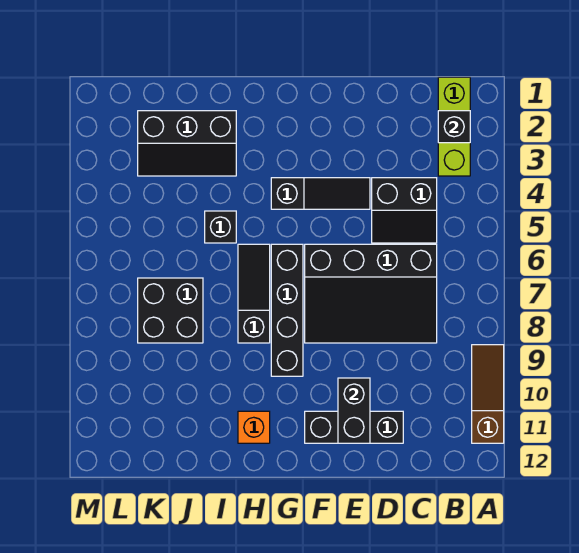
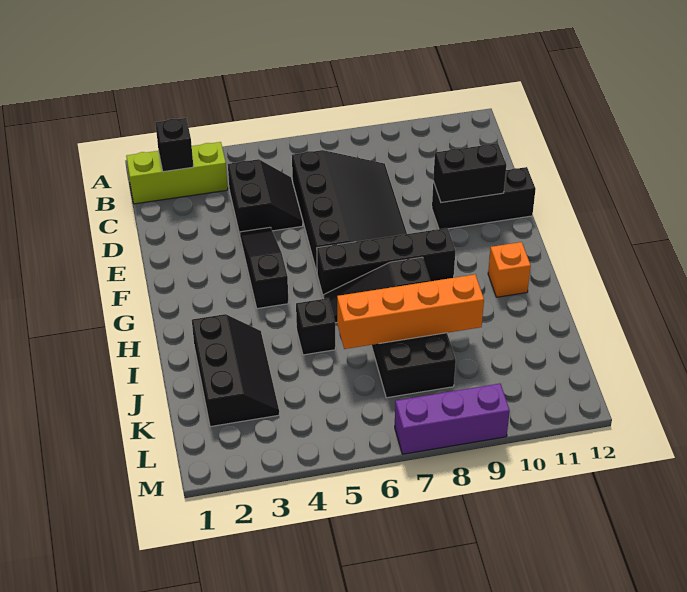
brown 1x3 slope [472,345,504,443] -> none
black 1x3 brick [305,411,403,443] -> black 1x3 brick turned to [432,167,536,229]
none -> orange 1x4 brick [337,275,484,349]
none -> purple 1x3 brick [395,384,510,454]

